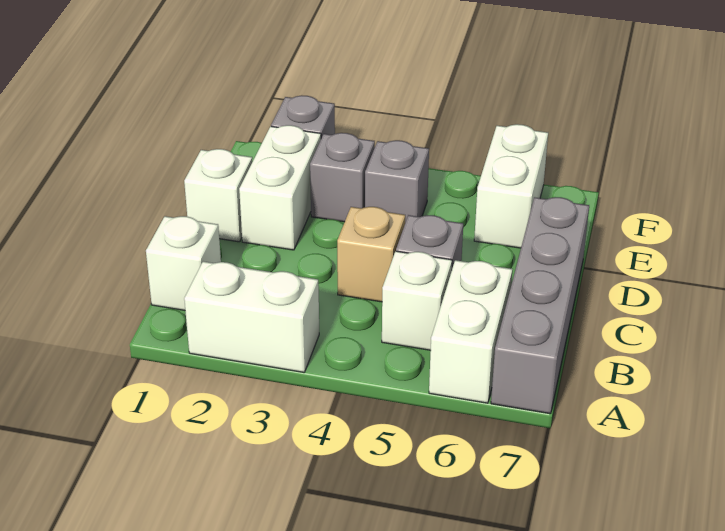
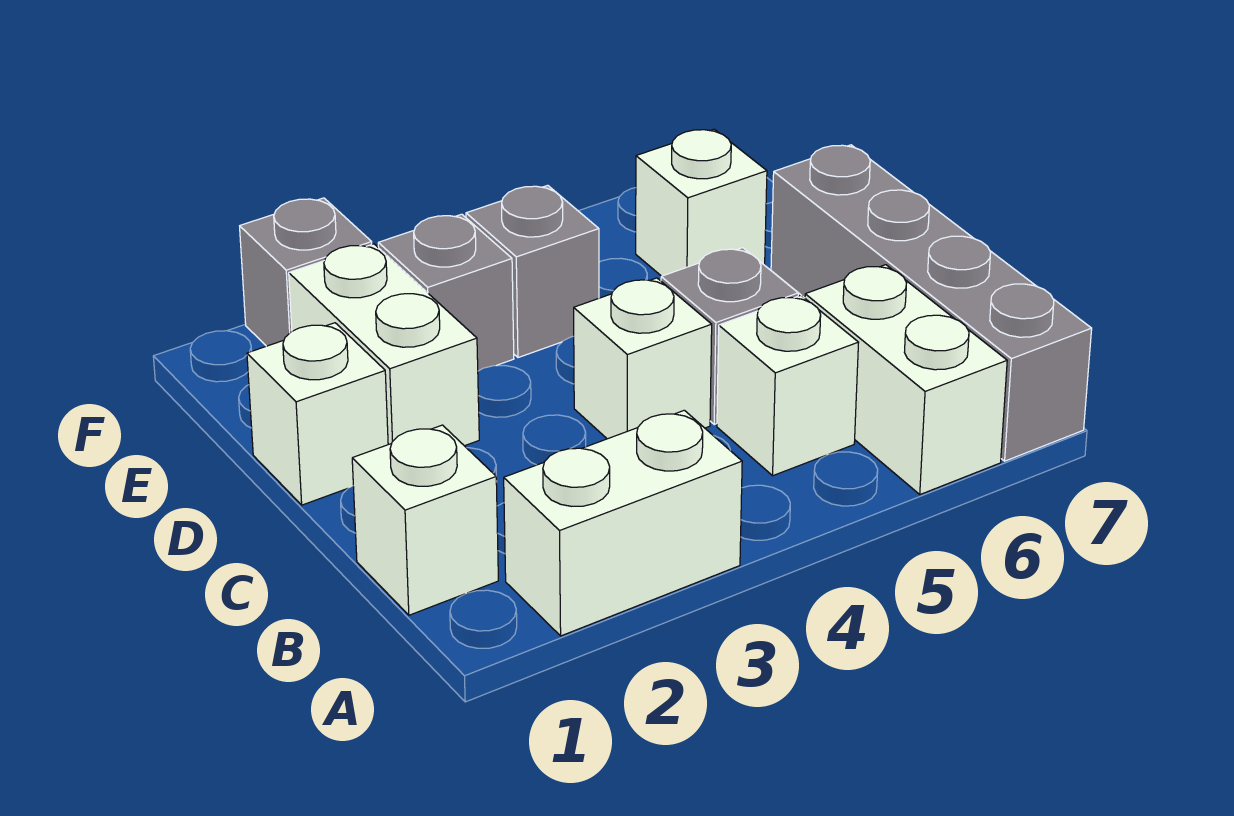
tan 1x1 brick [337,207,405,302] -> white 1x1 brick [574,278,712,439]
white 1x2 brick [474,124,548,248] -> white 1x1 brick [636,129,767,276]

